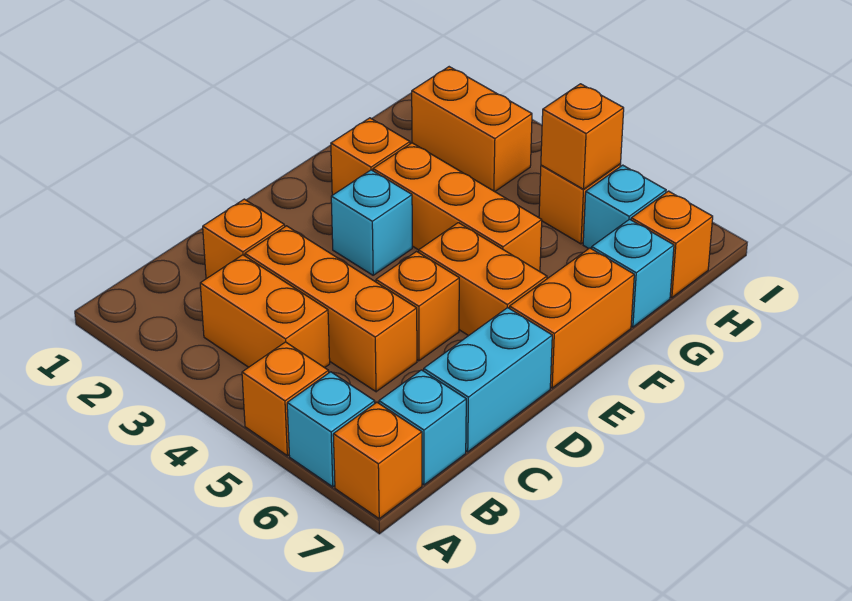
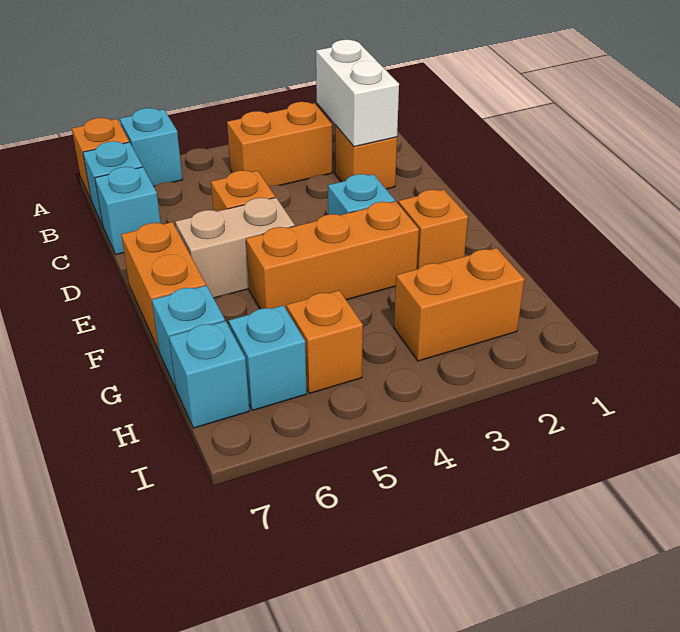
orange 1x1 brick [242,342,329,456] -> none
none -> white 1x2 brick [316,40,399,147]
orange 1x3 brick [245,226,417,392] -> none
cyan 1x2 brick [424,308,552,452] -> cyan 1x1 brick [95,167,161,255]
orange 1x2 brick [419,223,547,336] -> tan 1x2 brick [175,197,295,298]
orange 1x1 brick [541,84,624,189] -> none
orange 1x1 brick [631,191,713,298] -> cyan 1x1 brick [169,321,249,428]

